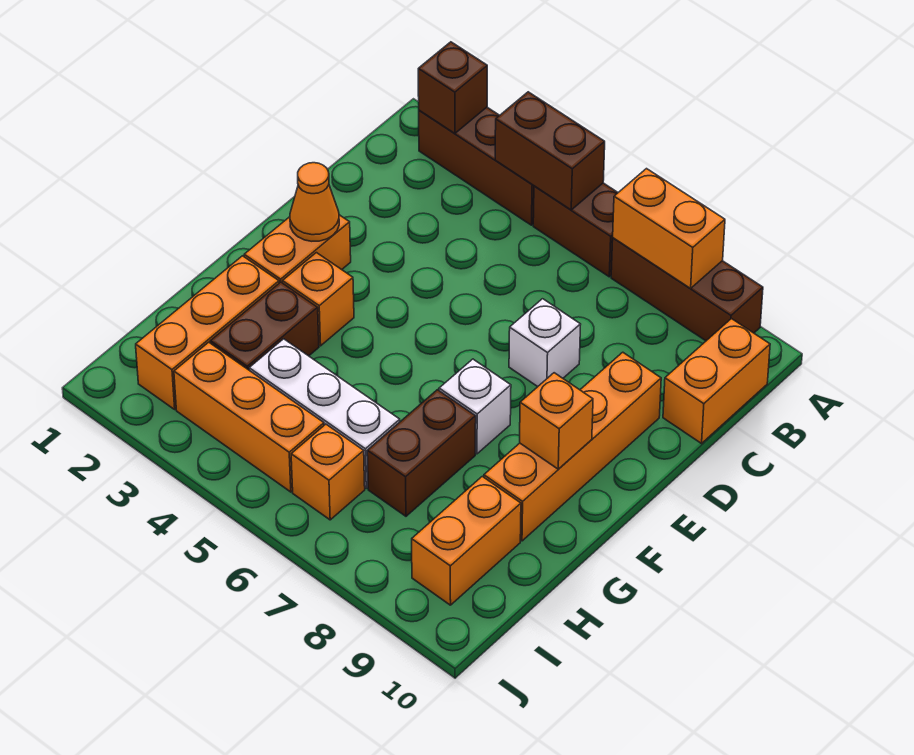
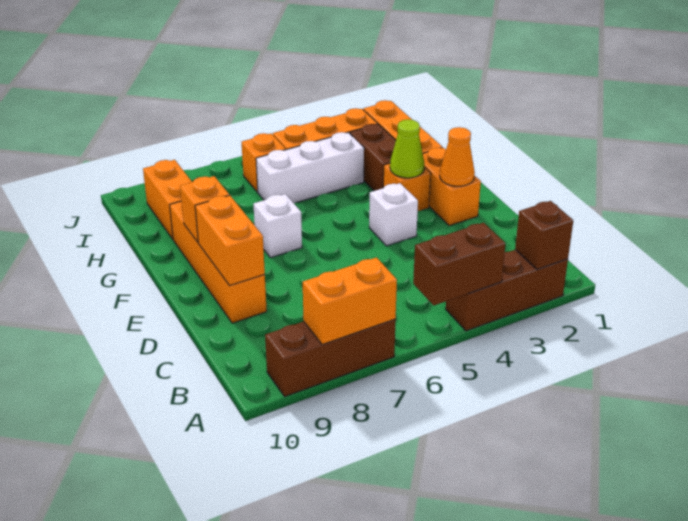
brown 1x2 brick [533,183,618,277] -> none
orange 1x2 brick [663,319,770,444] -> orange 1x2 brick moved to [195,195,265,286]
white 1x1 brick [509,299,581,387] -> white 1x1 brick moved to [369,183,418,246]
none -> lime 1x1 cone [390,119,424,178]
brown 1x2 brick [367,390,476,516] -> none

